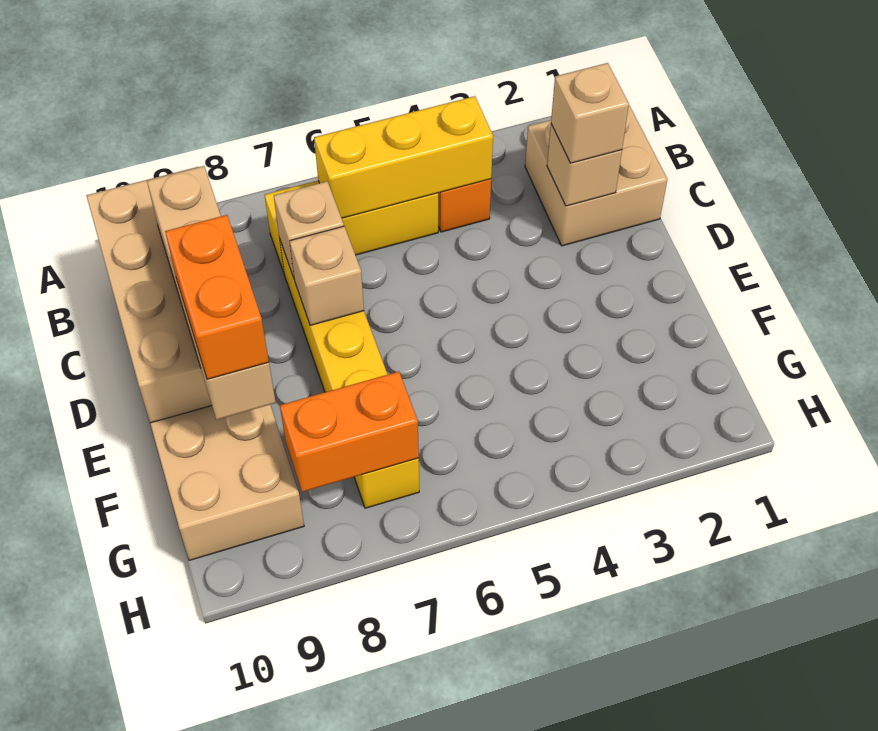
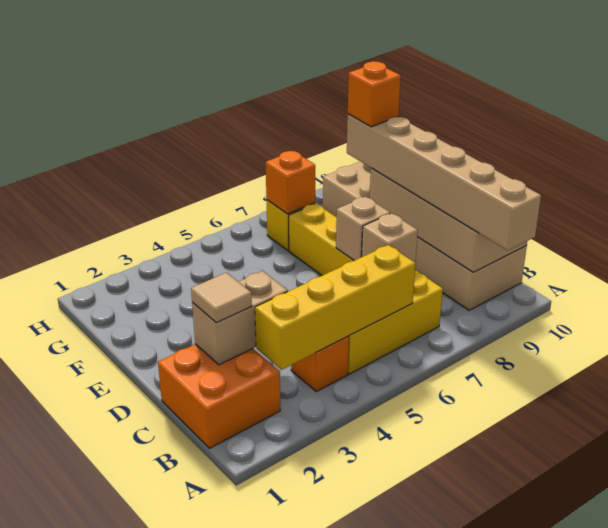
tan 2x2 brick [525,105,668,246] -> orange 2x2 brick [158,344,280,448]
yellow 1x3 brick [314,96,493,218] -> yellow 1x4 brick [255,245,416,370]
tan 1x1 brick [547,124,622,206] -> tan 1x2 brick [192,271,288,365]
tan 1x1 brick [551,63,629,163] -> tan 1x1 tile [191,273,252,323]
tan 1x4 brick [147,166,276,420] -> tan 1x6 brick [347,114,541,251]
orange 1x2 brick [165,215,269,379] -> orange 1x1 brick [348,61,401,127]
orange 1x2 brick [280,372,419,492] -> orange 1x1 brick [266,151,315,214]

